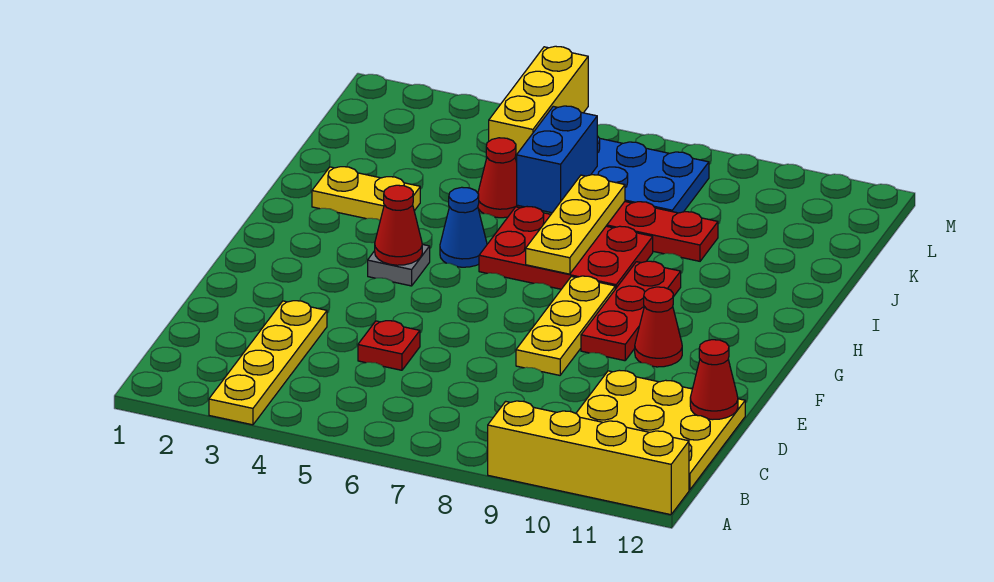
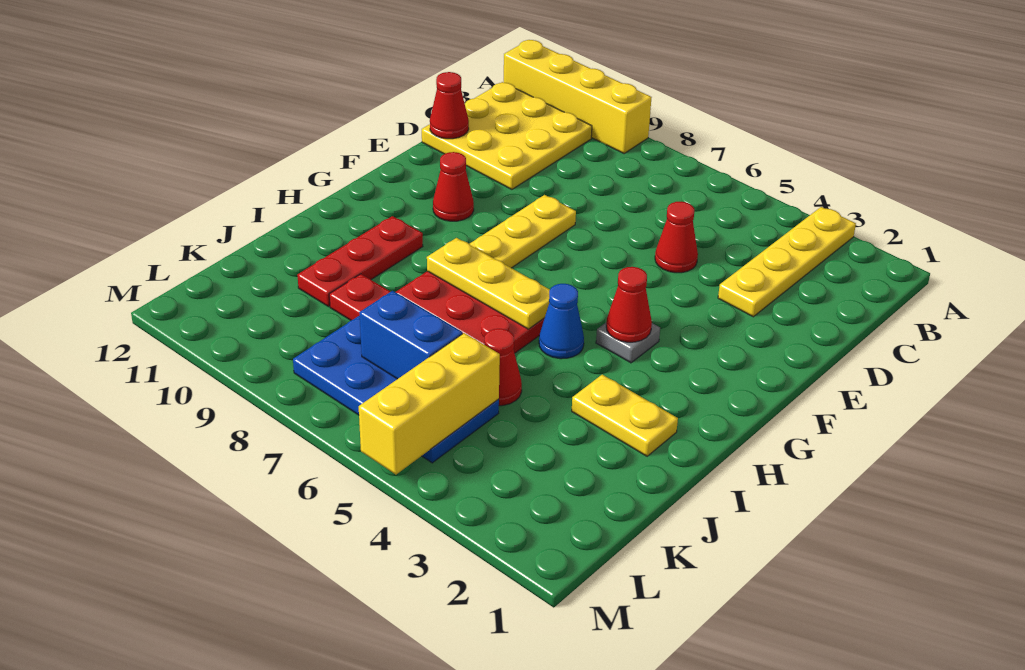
red 1x1 plate [358,321,420,370] -> red 1x1 cone [655,202,698,273]
red 1x3 plate [581,261,681,361] -> red 1x3 plate moved to [297,216,423,307]
yellow 1x3 plate [526,175,625,274] -> yellow 1x3 plate turned to [427,238,550,329]
blue 1x2 brick [517,106,597,213] -> blue 1x2 brick turned to [359,291,462,379]

